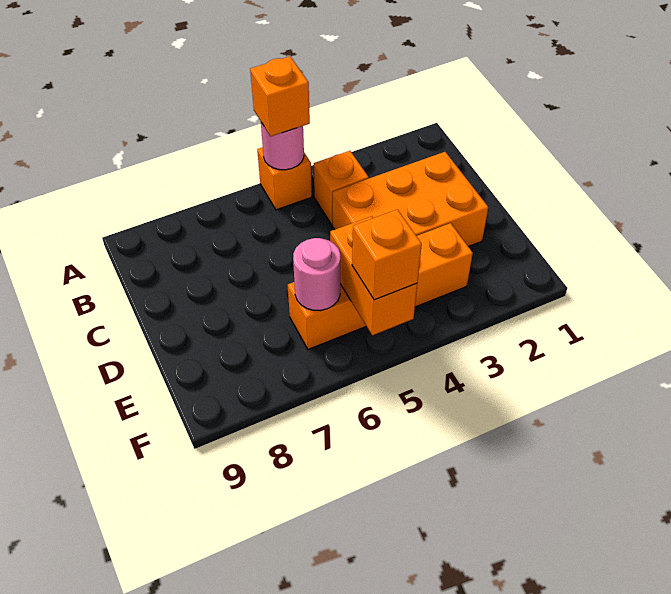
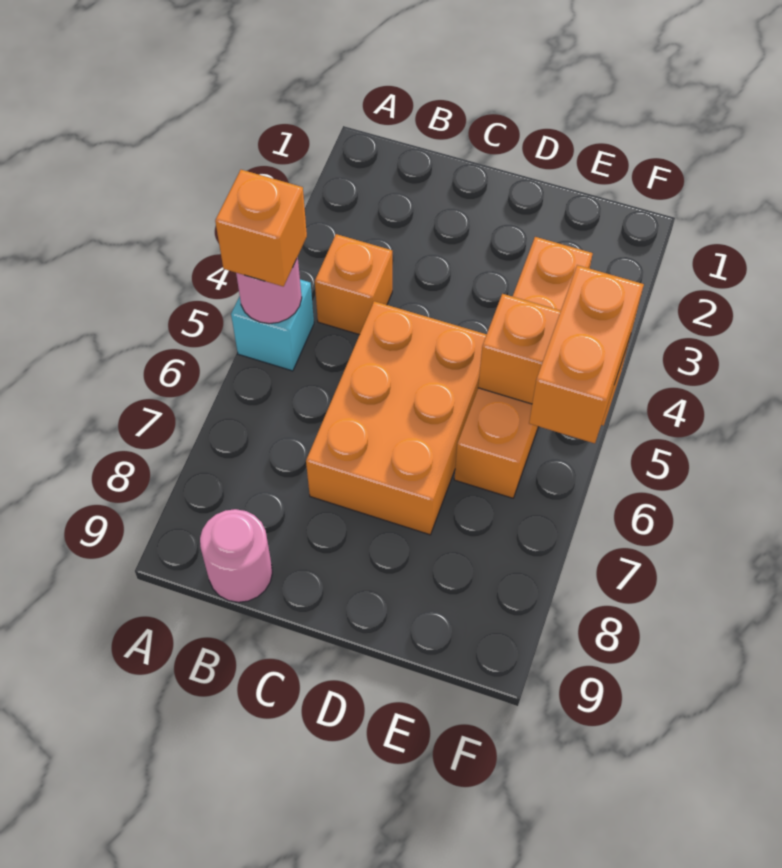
orange 1x1 brick [257,147,312,210] -> cyan 1x1 brick [231,280,314,371]
orange 2x3 brick [332,152,488,247] -> orange 2x3 brick moved to [306,301,487,535]
pink 1x1 round brick [293,238,340,310] -> pink 1x1 round brick moved to [200,509,272,602]
orange 1x1 brick [352,209,422,300] -> orange 1x2 brick [529,265,644,443]

